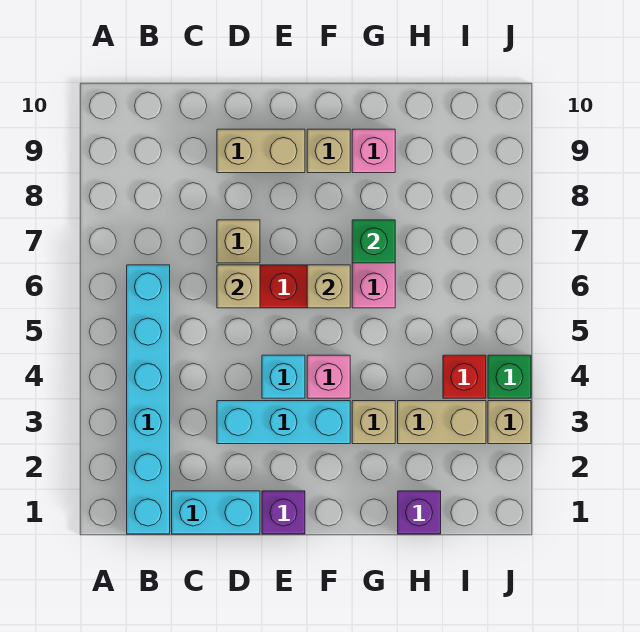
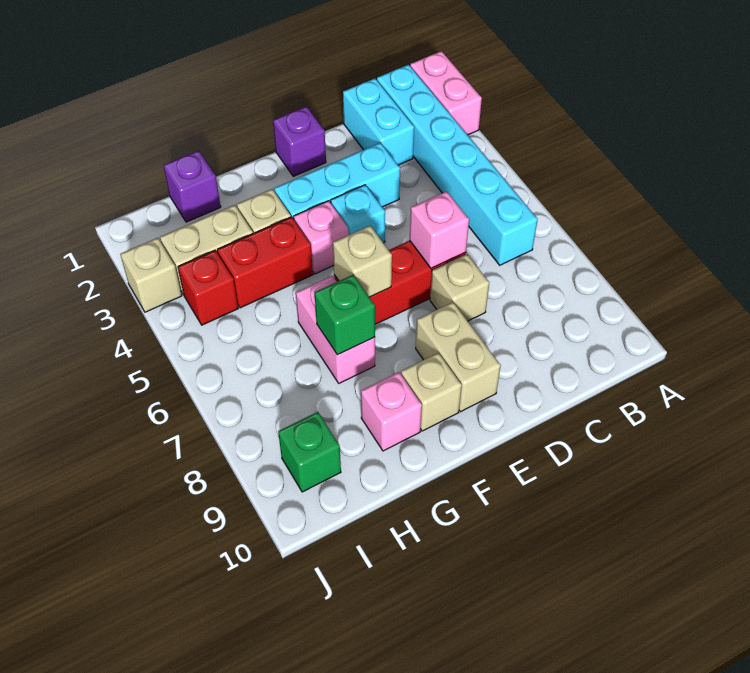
none -> pink 1x2 brick [410,51,482,135]
cyan 1x2 brick [172,491,260,534] -> cyan 1x2 brick turned to [343,78,414,165]
tan 1x1 brick [217,265,260,308] -> pink 1x1 brick [410,191,469,268]
tan 1x2 brick [217,129,305,173] -> tan 1x2 brick turned to [416,302,501,412]
none -> red 1x2 brick [217,217,313,308]
green 1x1 brick [488,355,531,398] -> green 1x1 brick moved to [278,412,341,492]

